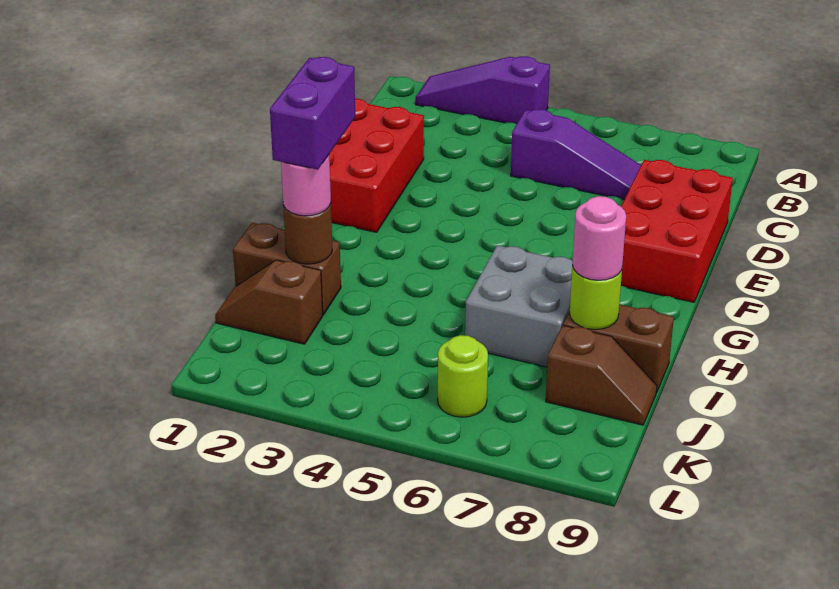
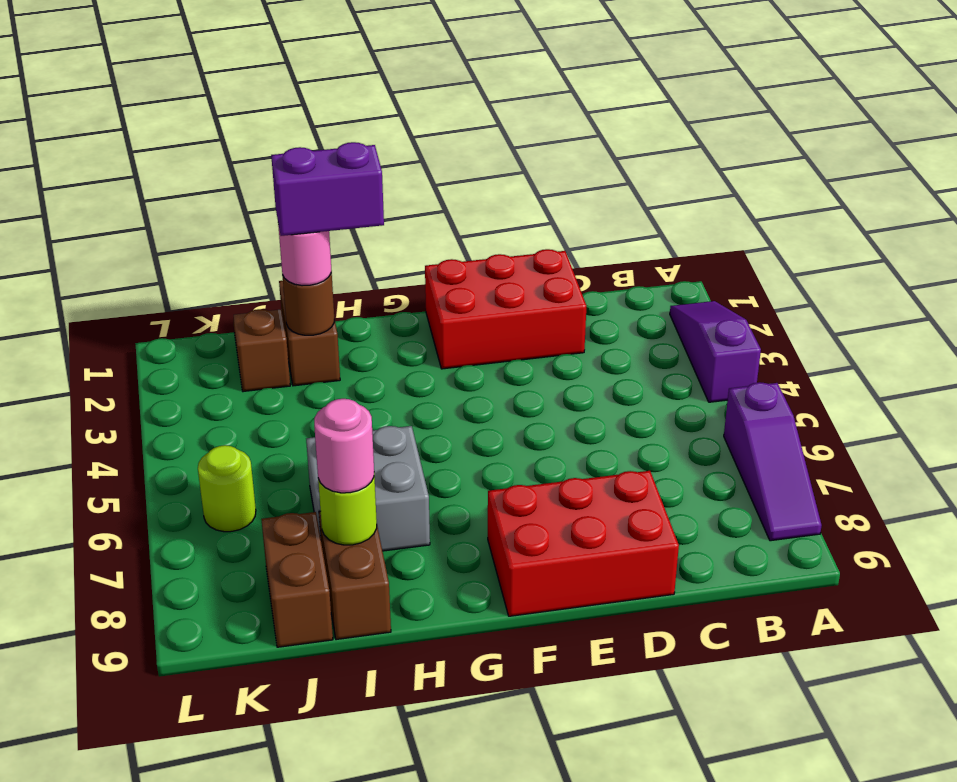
purple 1x3 slope [511,109,641,200] -> purple 1x3 slope moved to [724,382,822,541]
brown 1x2 slope [546,325,657,425] -> brown 1x2 brick [261,512,333,647]

